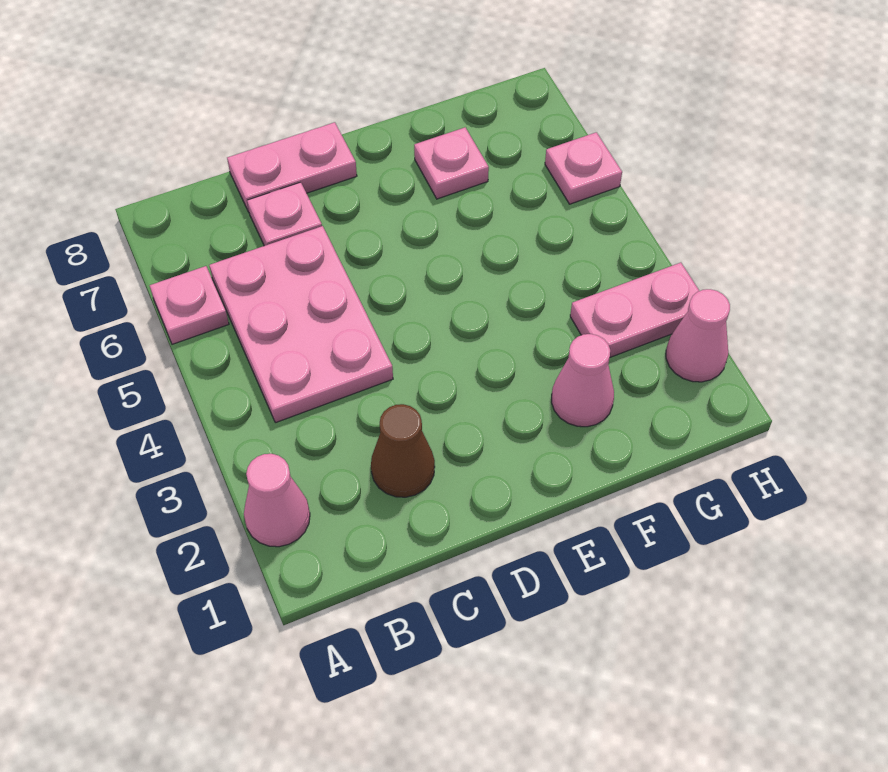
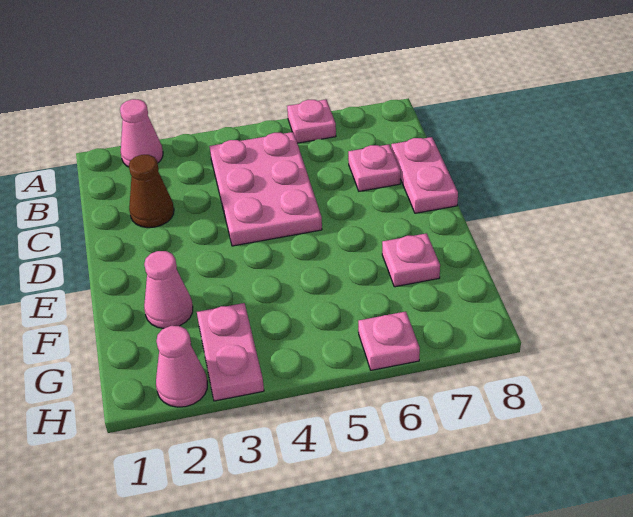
pink 2x3 plate [209,226,393,423] -> pink 2x3 plate turned to [209,132,322,246]

